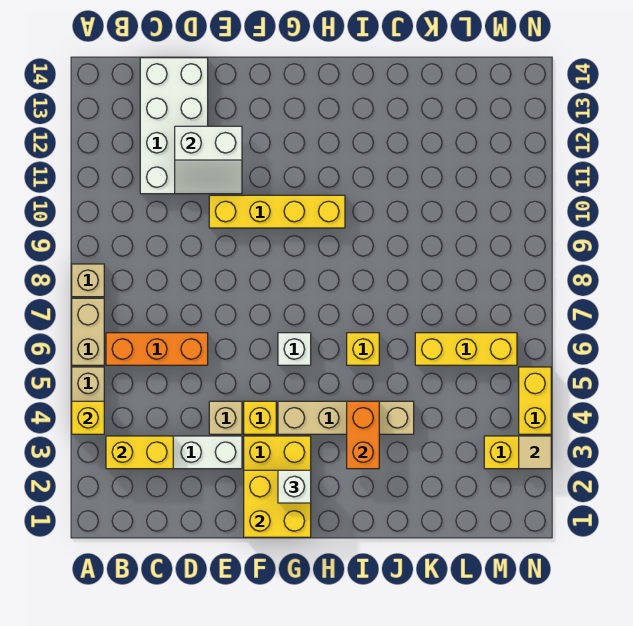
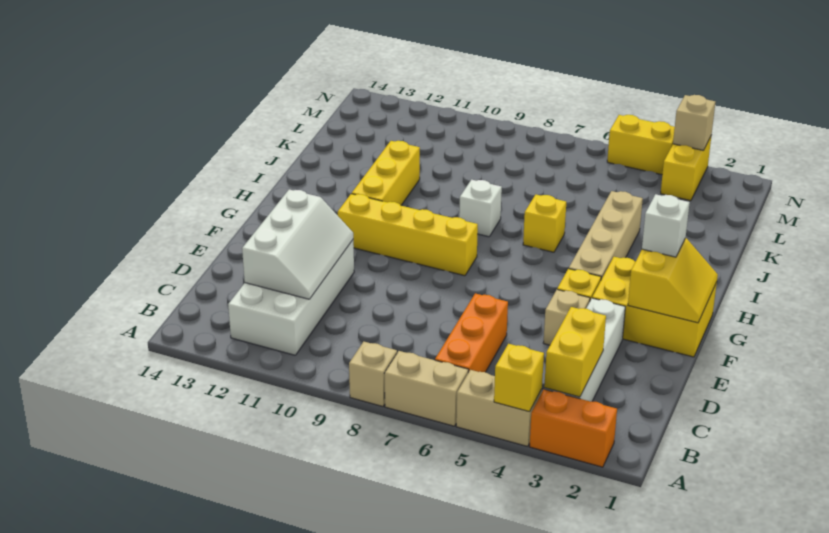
white 2x4 brick [140,58,208,194] -> white 2x4 brick turned to [228,240,354,355]
white 2x2 slope [175,126,242,194] -> white 2x3 slope [242,189,353,299]
yellow 1x4 brick [209,195,345,228] -> yellow 1x4 brick turned to [338,194,478,276]
yellow 2x2 brick [244,470,311,537] -> yellow 2x2 slope [628,238,718,323]
white 1x1 brick [278,333,311,365] -> white 1x1 brick moved to [459,180,502,237]
orange 1x2 brick [347,401,379,469] -> orange 1x2 brick moved to [530,389,617,467]
yellow 1x3 brick [415,333,517,365] -> yellow 1x3 brick moved to [352,141,420,205]
tan 1x1 tile [519,436,551,469] -> tan 1x1 brick [673,95,715,150]

